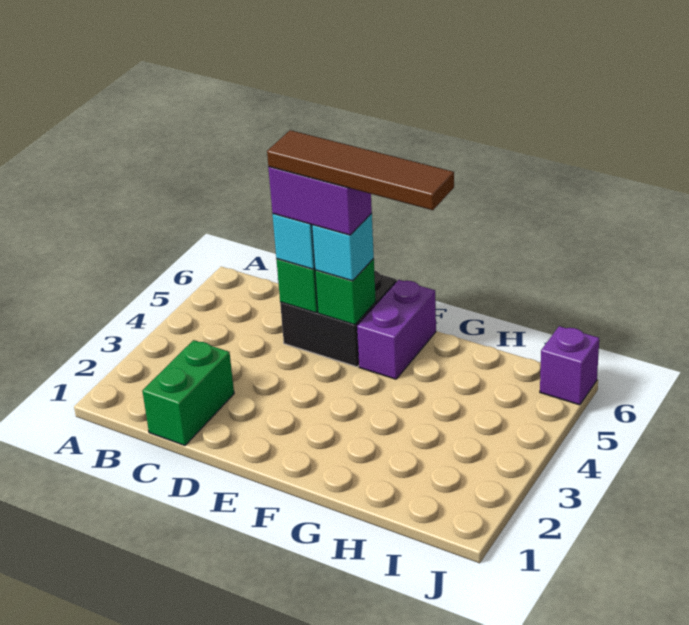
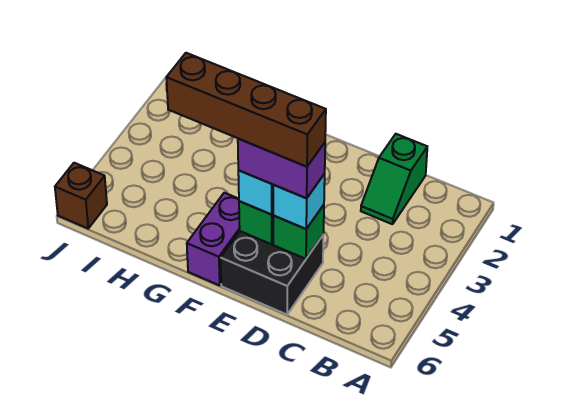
green 1x2 brick [142,340,234,445] -> green 1x2 slope [361,134,427,224]
brown 1x4 tile [267,130,454,210] -> brown 1x4 brick [166,53,326,167]
purple 1x1 brick [540,326,599,405] -> brown 1x1 brick [55,163,107,228]

